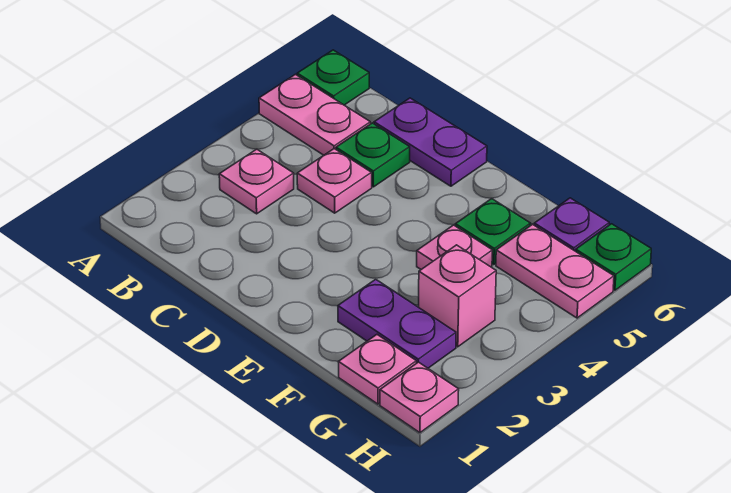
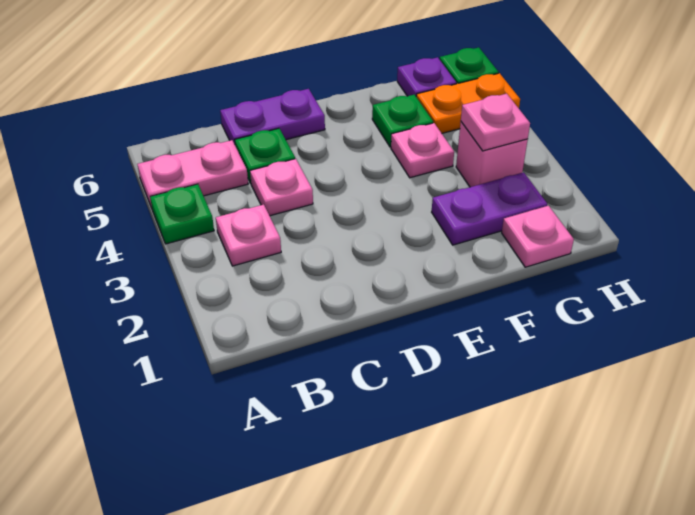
green 1x1 plate [297,50,369,105] -> green 1x1 plate moved to [150,184,214,244]
pink 1x2 plate [496,225,614,318] -> orange 1x2 plate [416,73,520,133]
pink 1x1 plate [380,362,459,433] -> pink 1x1 plate moved to [461,94,530,151]

